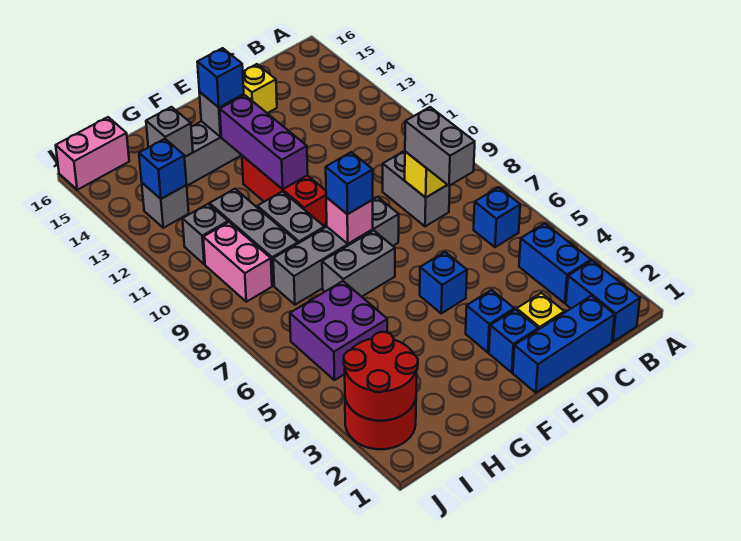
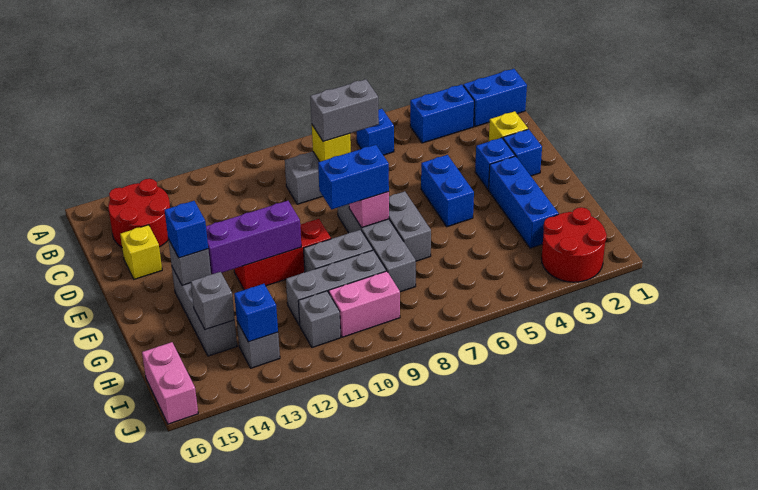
blue 1x3 brick [513,296,615,393] -> blue 1x3 brick moved to [489,156,559,248]
blue 1x1 brick [420,252,467,313] -> blue 1x2 brick [421,155,474,227]
blue 1x1 brick [326,152,373,214] -> blue 1x2 brick [318,145,389,210]
purple 2x2 brick [290,281,387,380] -> none
red 2x2 round brick [344,332,418,421] -> red 2x2 round brick moved to [108,179,170,247]

